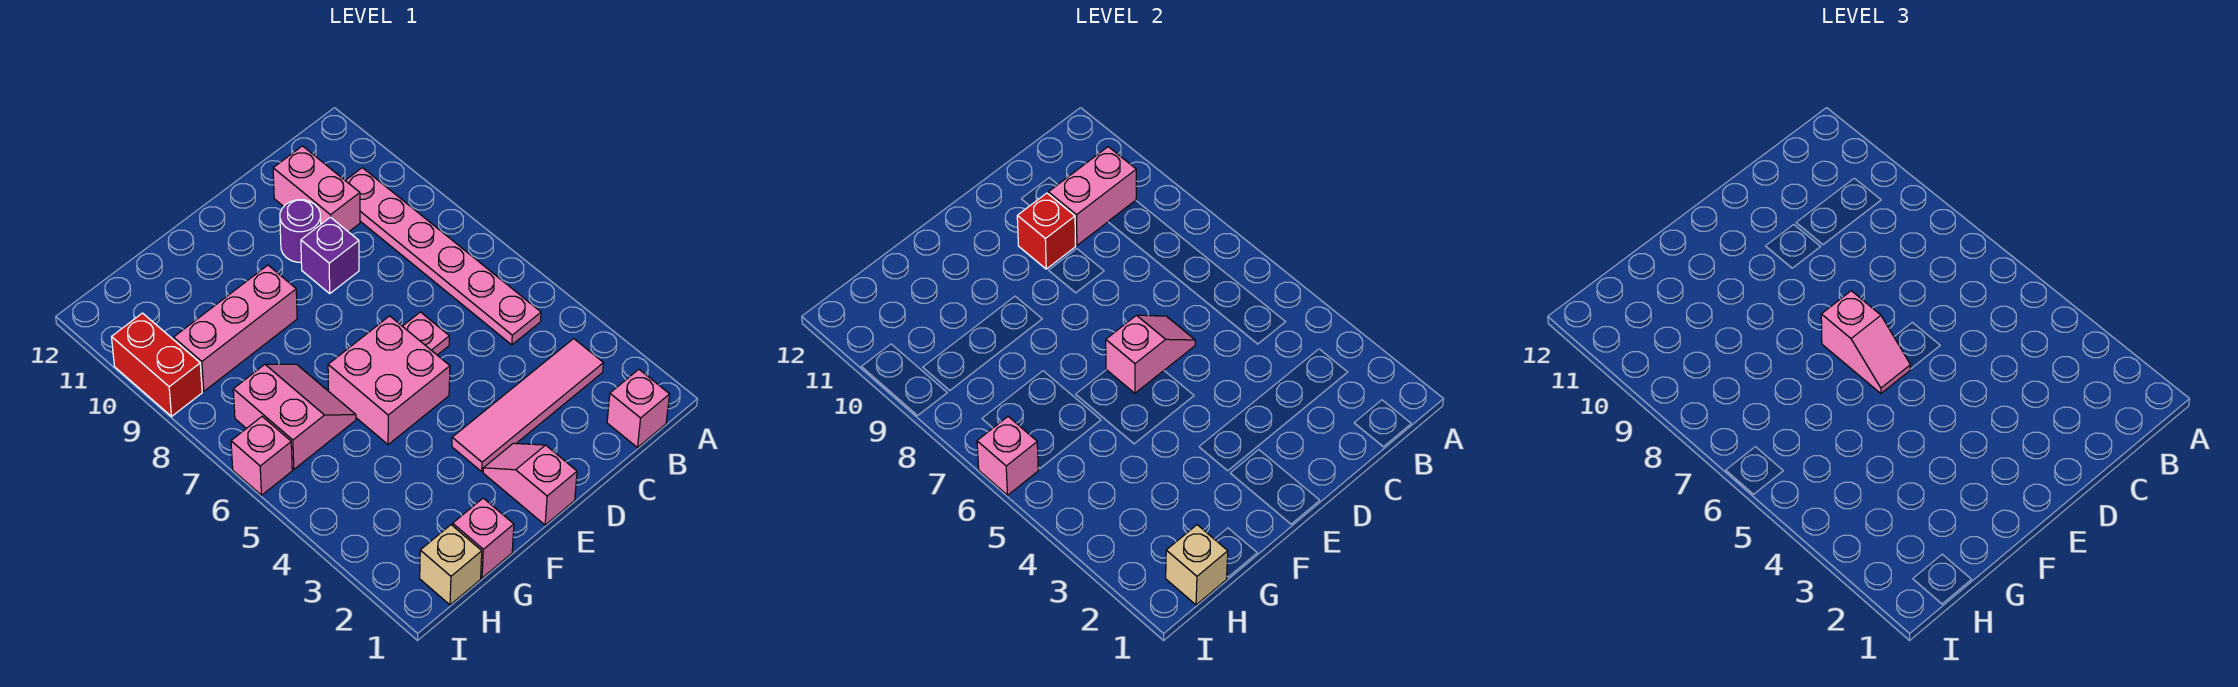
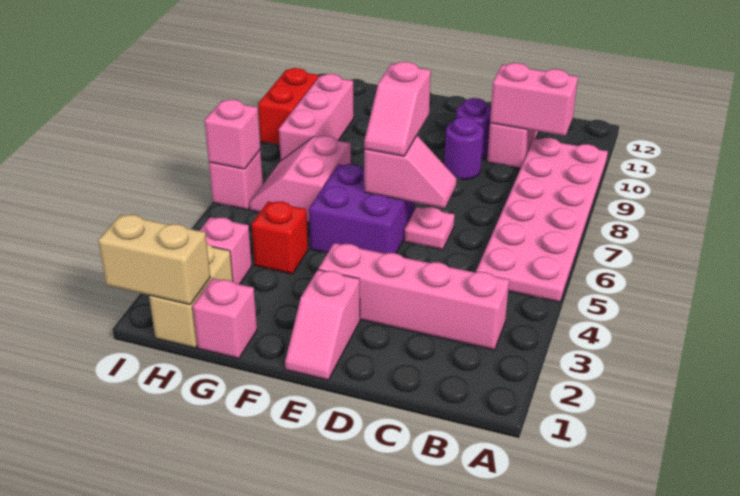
pink 1x1 brick [607,369,670,448] -> pink 1x1 brick moved to [200,217,252,284]
pink 1x4 tile [452,339,604,472] -> pink 1x4 brick [318,243,509,350]
pink 1x6 plate [345,168,541,345] -> pink 2x6 plate [476,138,608,302]
purple 1x1 brick [301,217,359,293] -> purple 1x1 round brick [444,117,484,180]
red 1x1 brick [1017,193,1076,269] -> red 1x1 brick moved to [251,201,308,274]
pink 1x2 slope [483,443,577,525] -> pink 1x2 slope turned to [285,270,360,380]
pink 2x2 brick [328,316,450,445] -> purple 2x2 brick [309,164,415,254]
pink 1x3 brick [174,265,297,391] -> pink 1x3 brick turned to [279,74,354,161]
pink 2x2 slope [233,364,356,469] -> pink 2x2 slope turned to [249,136,351,223]
tan 1x1 brick [420,525,482,605] -> tan 1x2 brick [149,244,233,348]
tan 1x1 brick [1166,525,1228,605] -> tan 1x2 brick [98,214,210,305]

